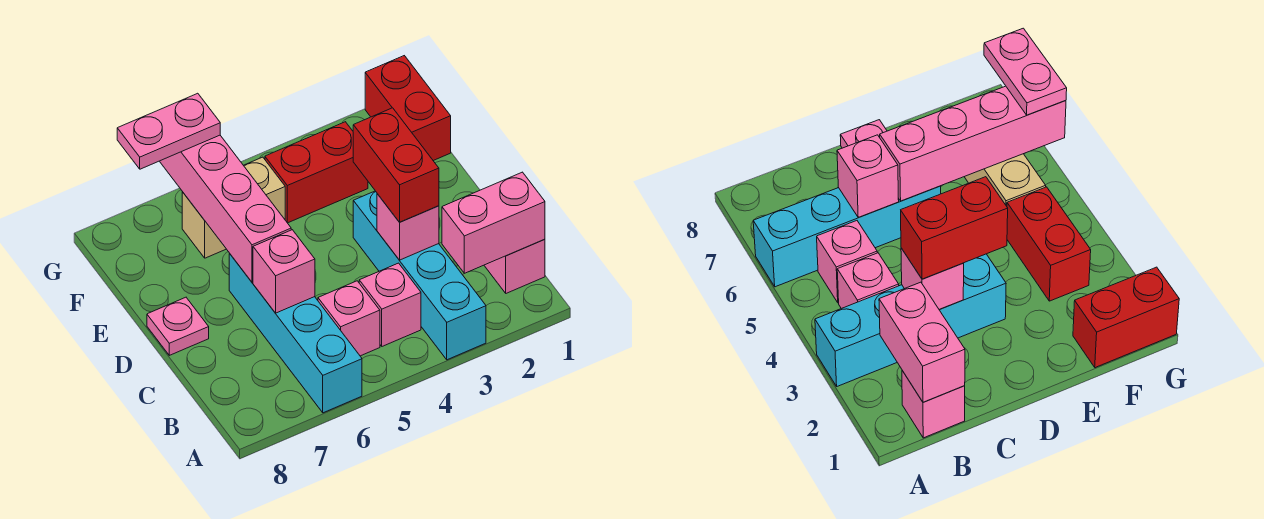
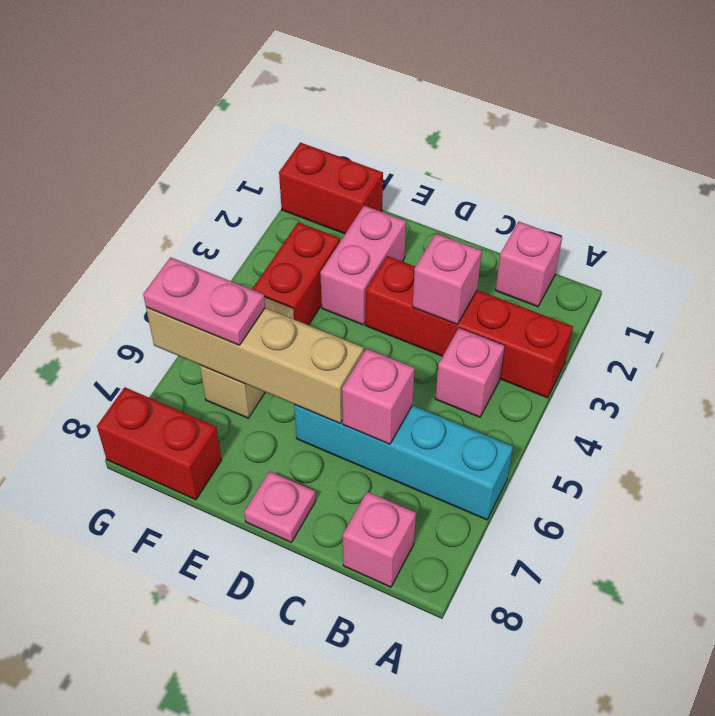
cyan 1x4 brick [353,191,486,360] -> red 1x4 brick [366,256,573,398]
pink 1x2 brick [442,172,545,273] -> pink 1x2 brick moved to [320,206,406,325]
pink 1x1 brick [318,281,380,356] -> pink 1x1 brick moved to [343,492,416,587]
red 1x2 brick [353,108,439,222] -> red 1x2 brick moved to [97,387,221,500]
pink 1x4 brick [160,135,291,282] -> tan 1x4 brick [146,307,364,423]
pink 1x2 plate [117,93,220,169] -> pink 1x2 plate turned to [143,257,265,345]

